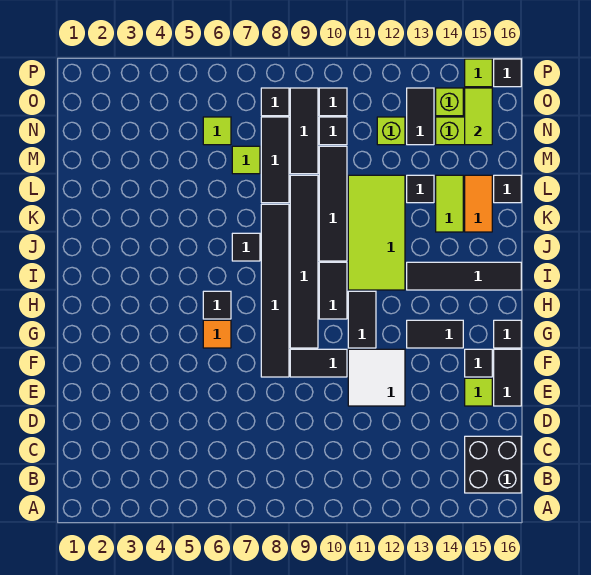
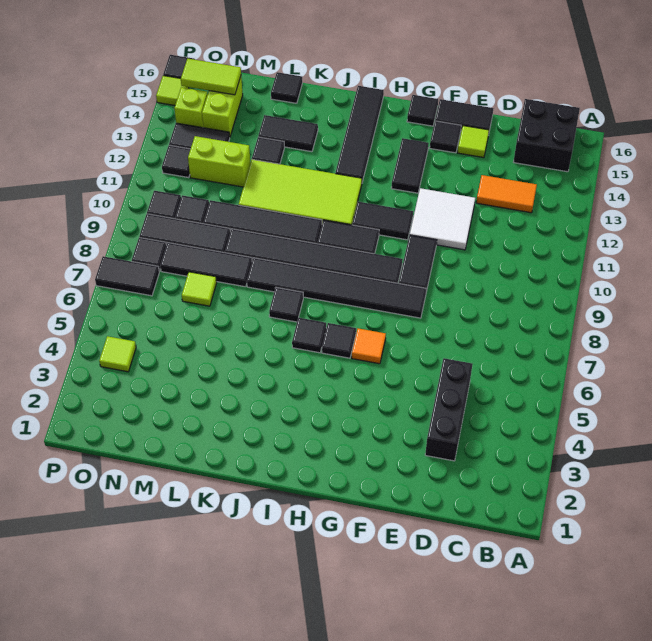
none -> black 1x3 brick [425,358,472,461]
none -> black 1x1 tile [292,318,326,353]
lime 1x2 tile [436,175,463,232] -> black 1x2 tile [258,115,318,152]
orange 1x2 tile [465,175,492,232] -> orange 1x2 tile moved to [476,175,537,213]
lime 1x1 tile [203,117,231,145] -> lime 1x1 tile moved to [99,336,136,372]
lime 1x1 brick [377,117,405,145] -> lime 1x2 brick [188,136,250,187]
none -> black 1x2 tile [95,256,159,296]
none -> black 1x1 tile [162,145,190,178]

